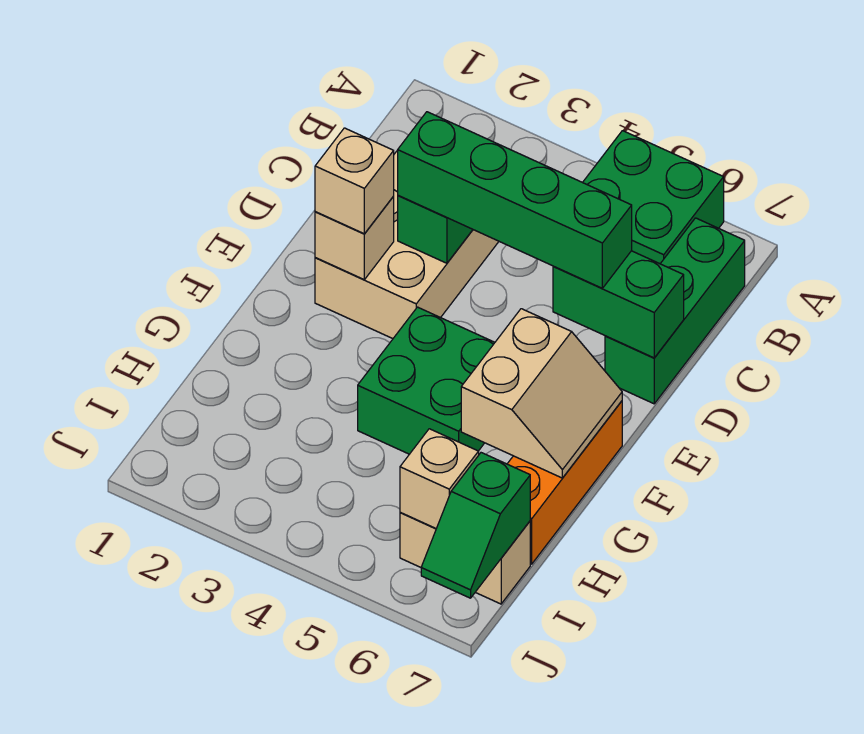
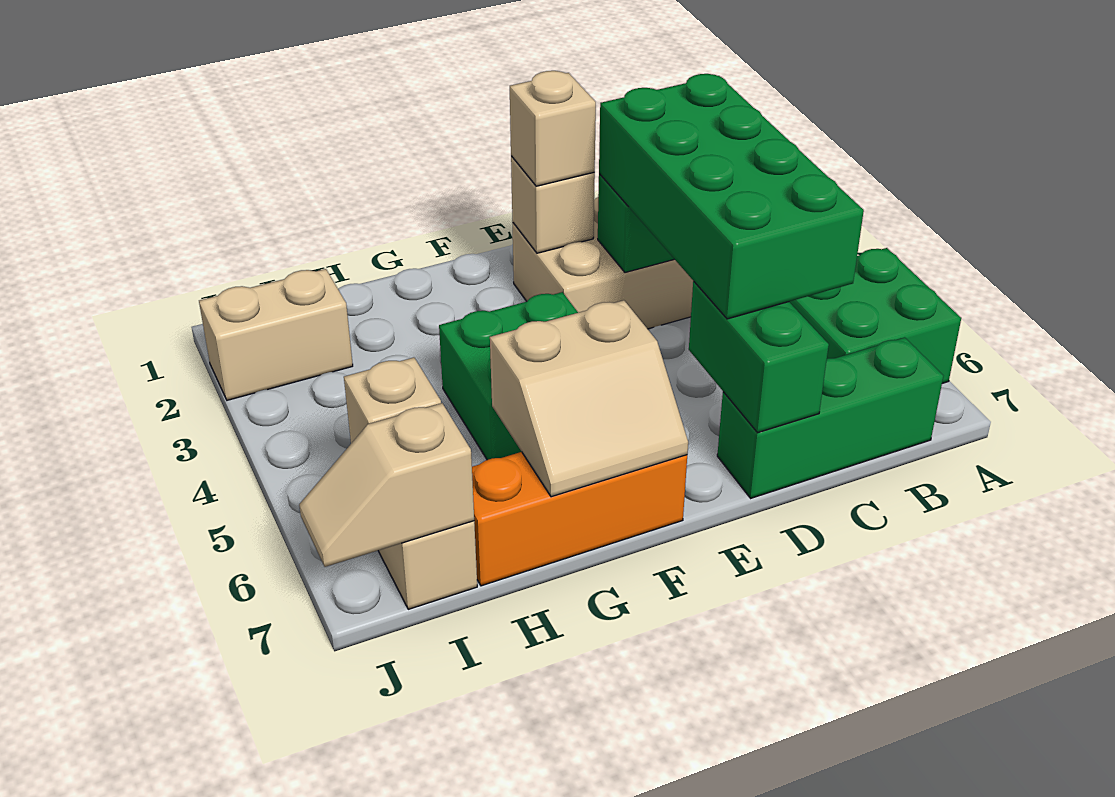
green 1x4 brick [398,112,632,288] -> green 2x4 brick [599,74,864,319]
none -> tan 1x2 brick [199,269,353,400]
green 1x2 slope [421,453,530,598] -> tan 1x2 slope [299,403,474,567]

